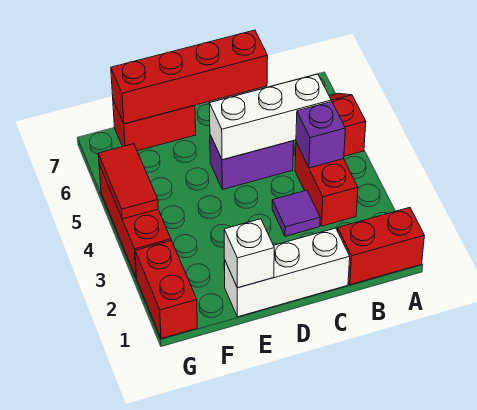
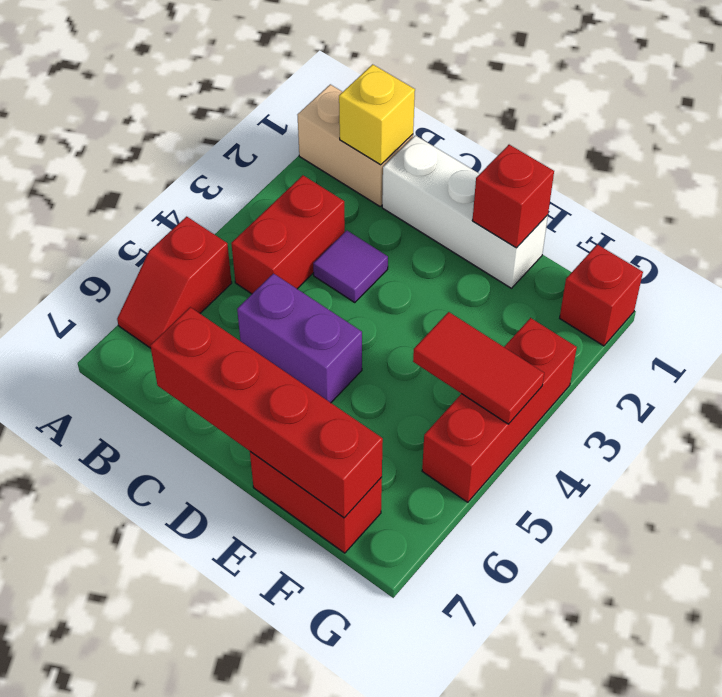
red 1x2 brick [338,207,424,285] -> tan 1x2 brick [298,84,413,206]
none -> yellow 1x1 brick [339,64,415,165]
purple 1x1 brick [296,102,345,168] -> none
white 1x3 brick [209,74,331,160] -> none
white 1x1 brick [224,219,274,288] -> red 1x1 brick [472,145,554,248]
red 1x2 brick [135,241,197,339] -> red 1x1 brick [560,244,643,346]
red 1x2 tile [98,144,158,219] -> red 1x2 tile turned to [413,312,544,424]

